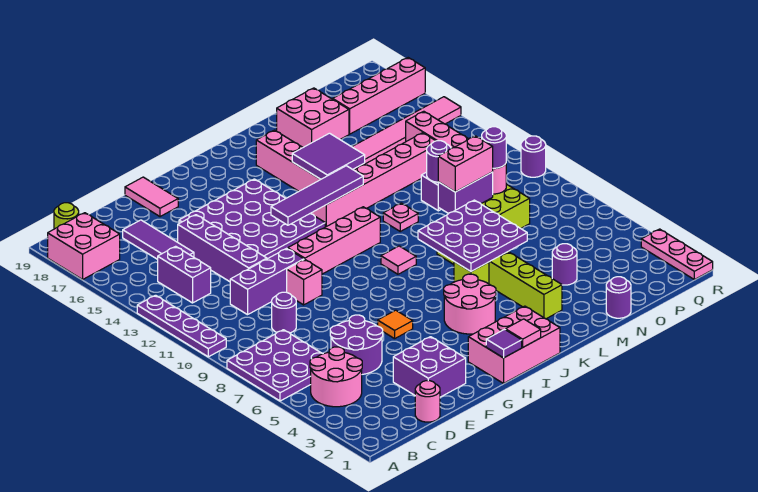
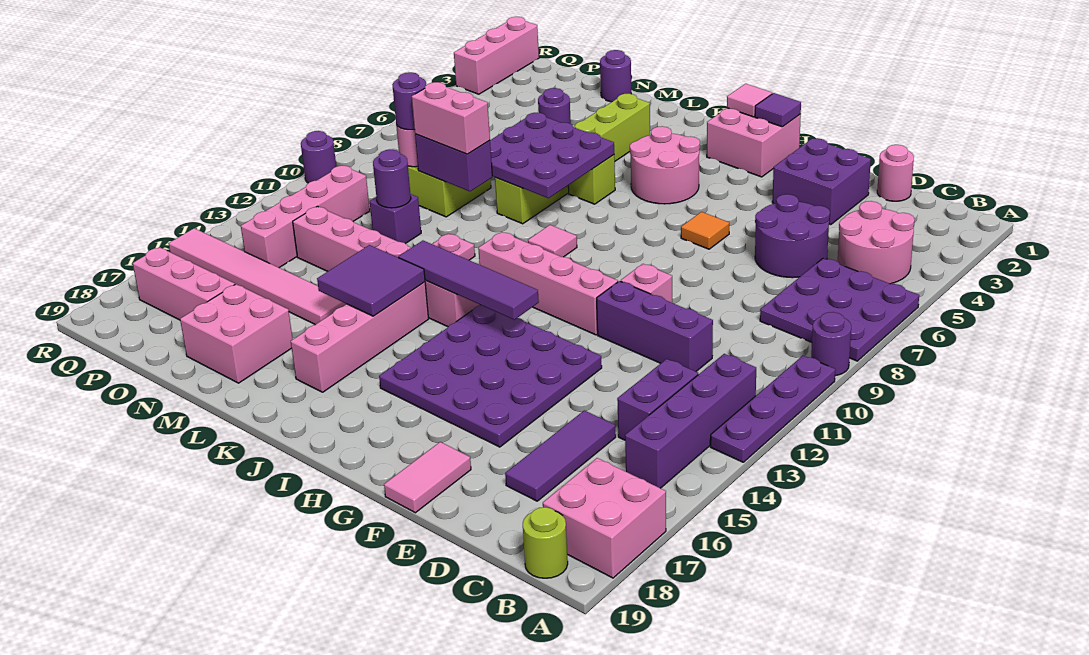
purple 1x1 round brick [272,292,296,333] -> purple 1x1 round brick moved to [811,312,851,376]
purple 1x4 brick [178,215,267,282] -> purple 1x4 brick moved to [625,354,756,488]
pink 2x3 brick [468,306,560,383] -> pink 2x2 brick [707,108,801,177]
pink 1x4 brick [333,58,425,134] -> pink 1x3 brick [133,247,235,320]
pink 1x3 plate [641,229,713,280] -> pink 1x3 brick [454,17,539,94]

